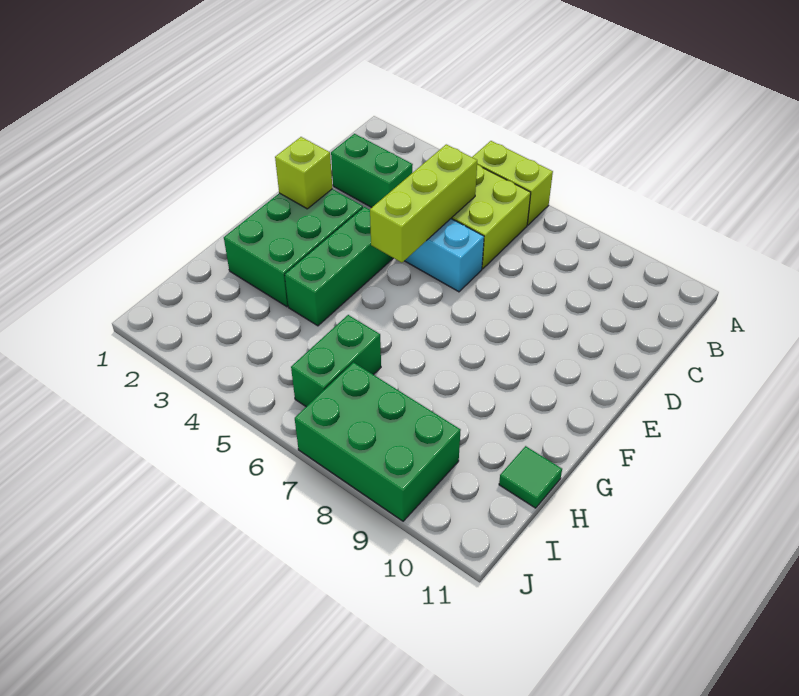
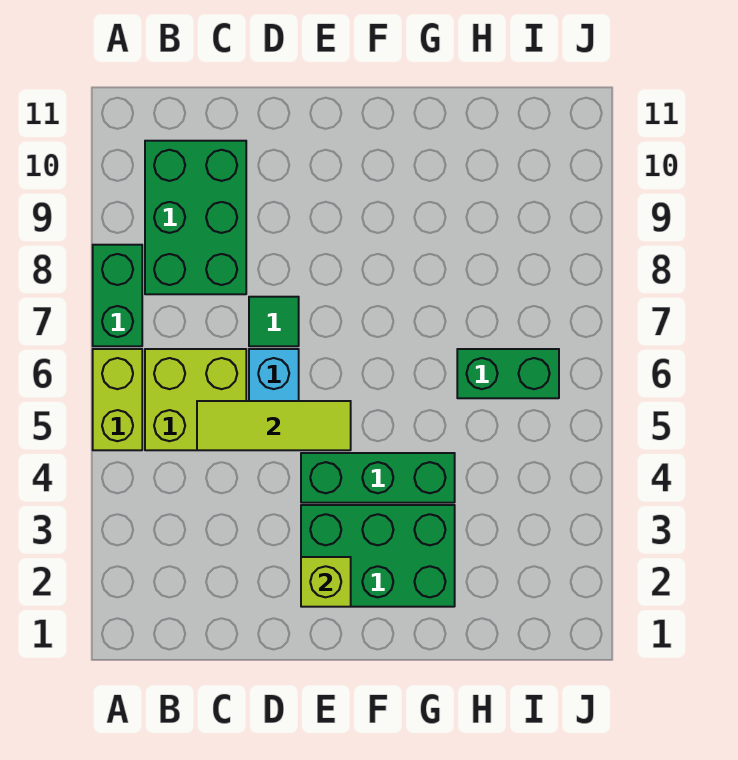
green 1x2 brick [331,134,413,207] -> green 1x2 brick moved to [93,245,142,346]
lime 1x3 brick [370,144,477,263] -> lime 1x3 tile [197,401,351,450]
green 1x1 tile [499,446,562,508] -> green 1x1 tile moved to [249,297,299,346]
green 2x3 brick [295,362,461,521] -> green 2x3 brick moved to [145,141,246,294]

